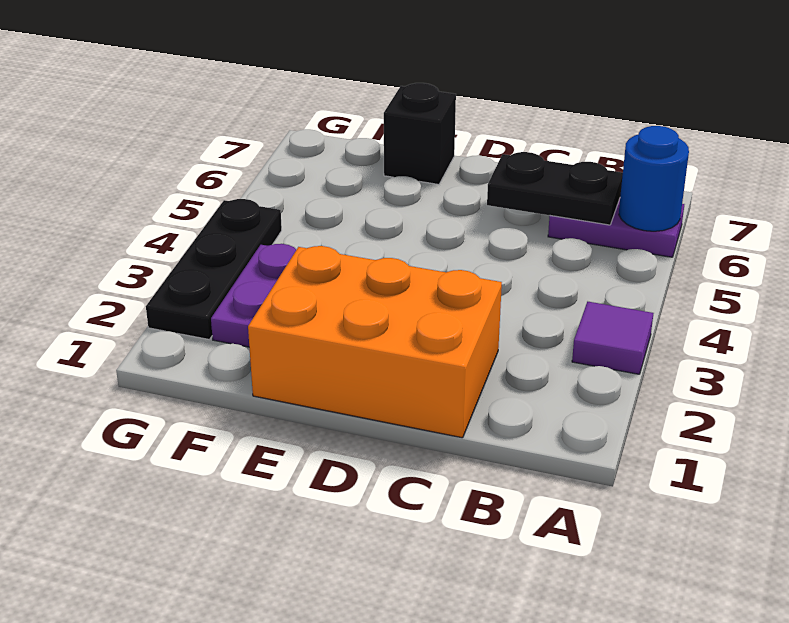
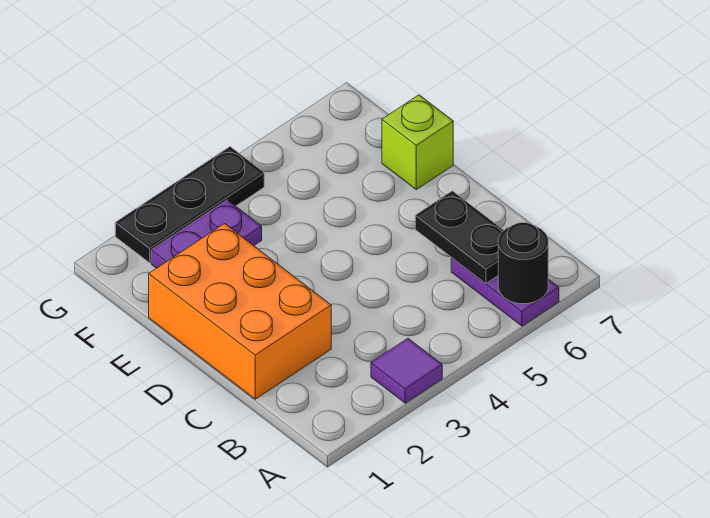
blue 1x1 round brick [619,126,689,231] -> black 1x1 round brick [498,222,548,304]
black 1x1 brick [384,83,456,184] -> lime 1x1 brick [382,95,453,190]

